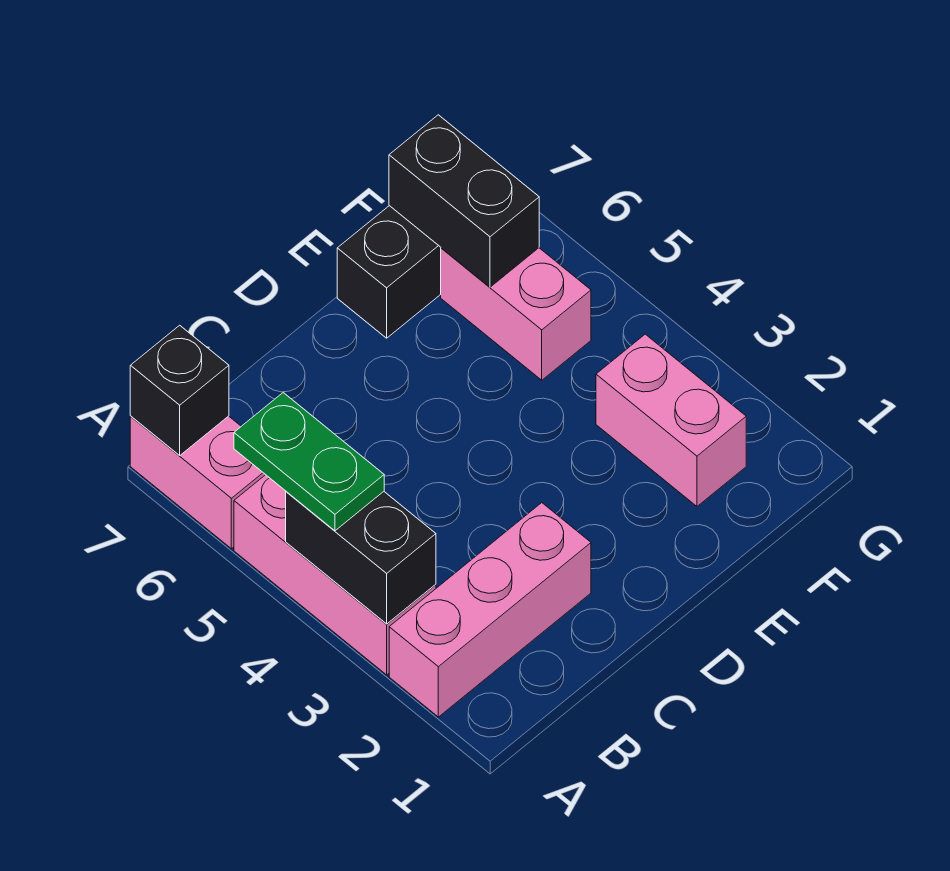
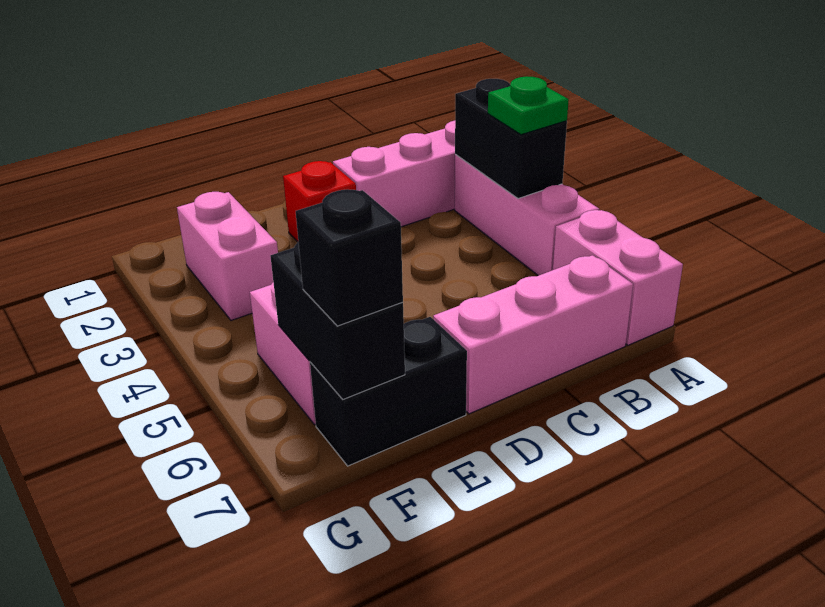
green 1x2 plate [234,393,384,531] -> green 1x1 plate [488,76,569,135]
black 1x1 brick [130,325,229,455] -> black 1x1 brick moved to [296,189,403,326]
none -> pink 1x3 brick [433,255,633,414]
none -> red 1x1 brick [283,161,356,242]

